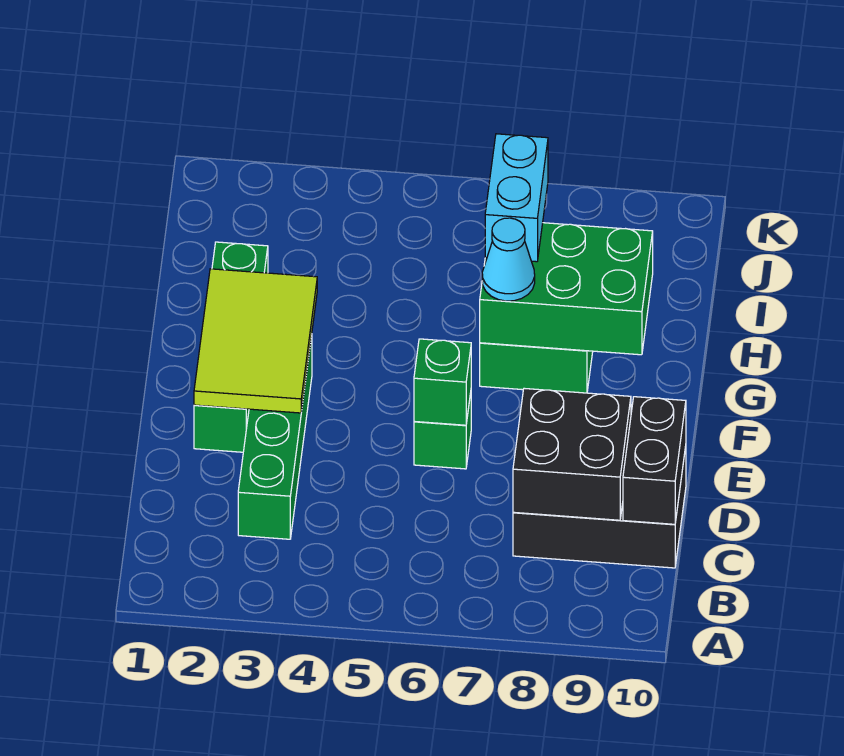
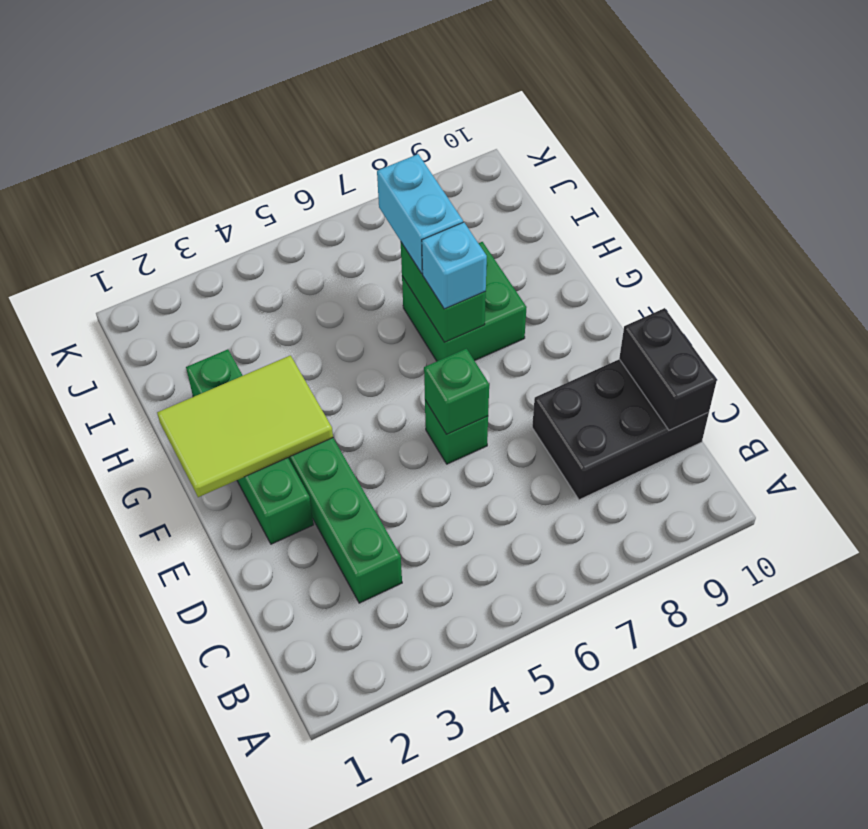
black 2x2 brick [513,388,631,520] -> none
lime 2x3 tile [194,269,317,413] -> lime 2x3 tile turned to [157,355,333,497]
green 2x3 brick [480,223,653,355] -> green 1x2 brick [401,243,486,342]
cyan 1x1 cone [482,218,535,301] -> cyan 1x1 brick [422,222,487,309]

